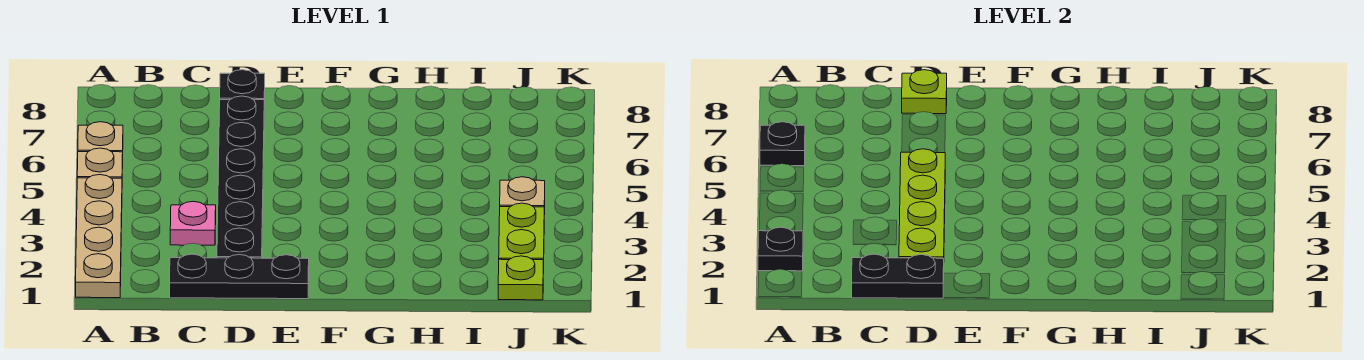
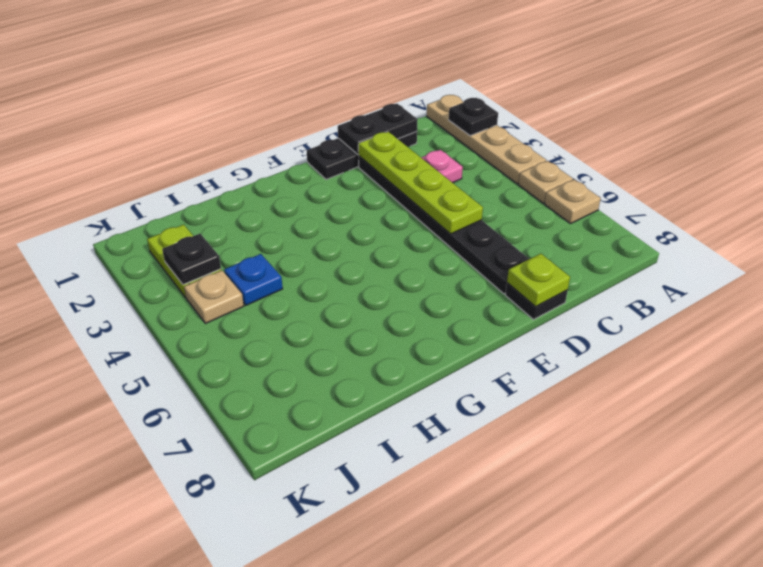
black 1x1 plate [760,122,805,166] -> black 1x1 plate moved to [162,234,221,285]
none -> blue 1x1 plate [224,254,283,305]
lime 1x1 plate [498,256,543,300] -> none

